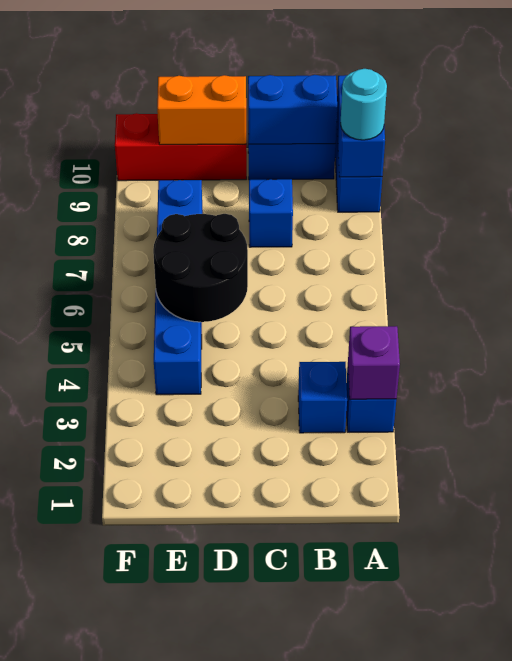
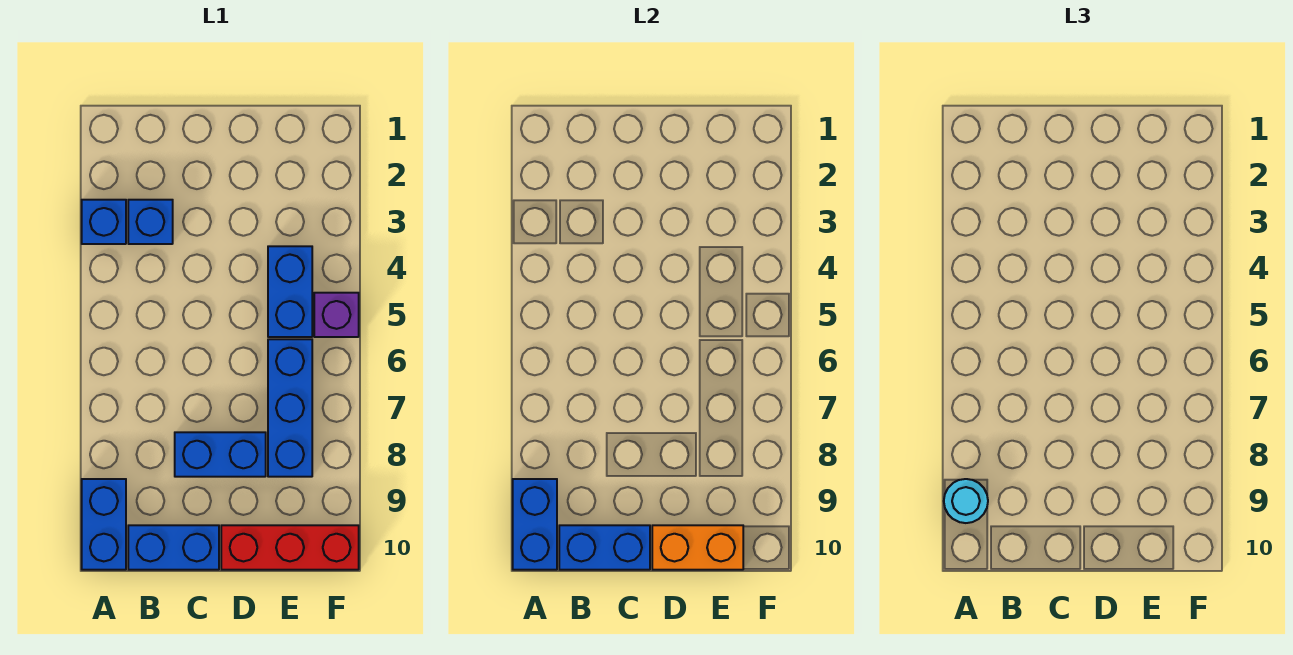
purple 1x1 brick [348,326,400,399] -> purple 1x1 brick moved to [314,293,359,337]
blue 1x1 brick [249,179,293,247] -> blue 1x2 brick [175,432,266,477]
black 2x2 round brick [153,214,248,322] -> none

